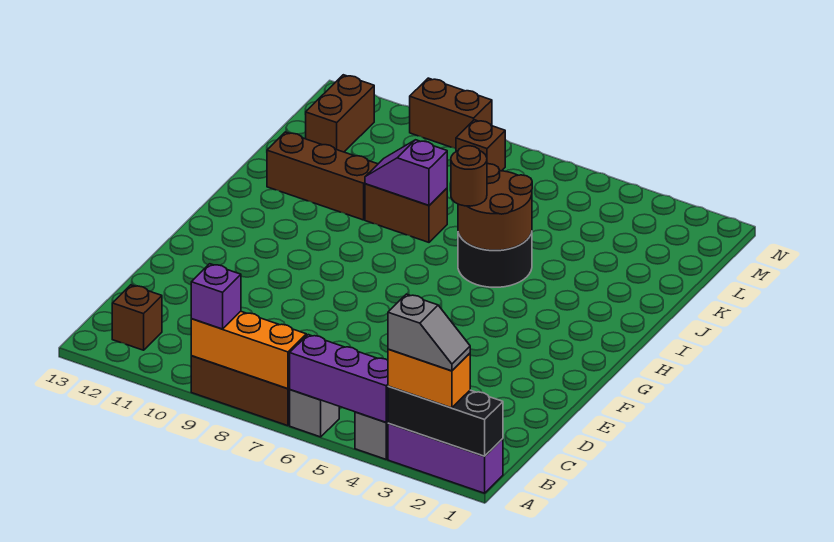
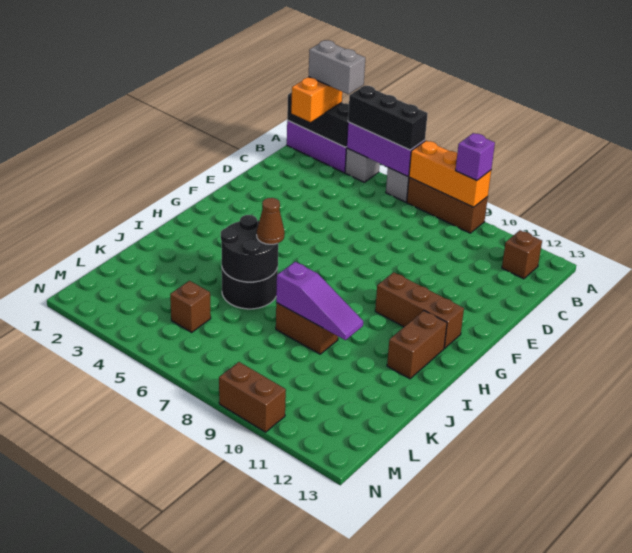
orange 1x2 brick [388,349,470,408] -> orange 1x2 brick turned to [291,77,342,122]
grey 1x2 slope [388,294,470,371] -> grey 1x2 brick [309,40,365,94]
none -> black 1x3 brick [348,86,428,150]
brown 2x2 round brick [458,164,532,250] -> black 2x2 round brick [221,215,278,282]
brown 1x1 round brick [451,146,487,206] -> brown 1x1 cone [257,198,285,244]
purple 1x2 slope [365,140,447,205] -> purple 1x3 slope [276,262,363,340]
brown 1x3 brick [267,132,378,220] -> brown 1x3 brick moved to [375,272,464,348]
brown 1x2 brick [306,75,374,152] -> brown 1x2 brick moved to [387,311,447,379]
brown 1x1 brick [456,120,505,171] -> brown 1x1 brick moved to [170,281,211,332]

